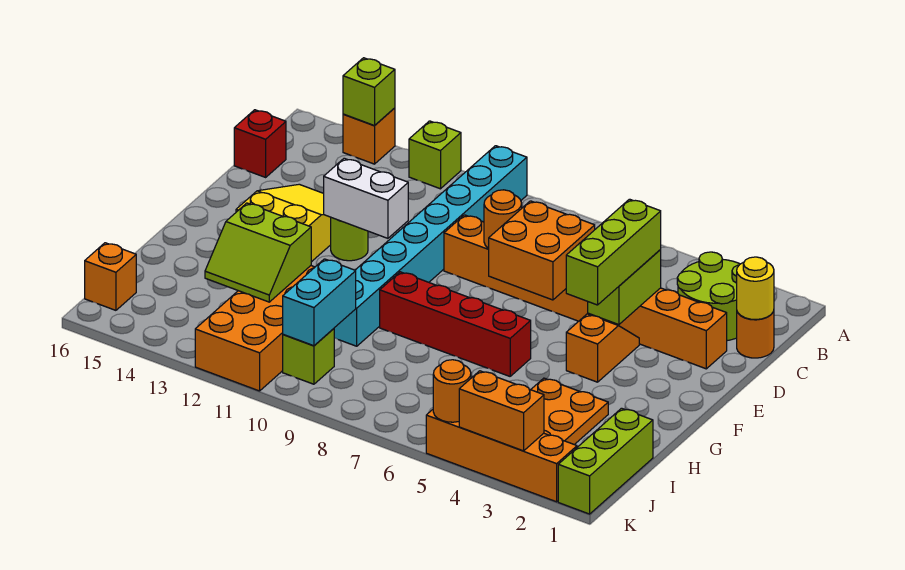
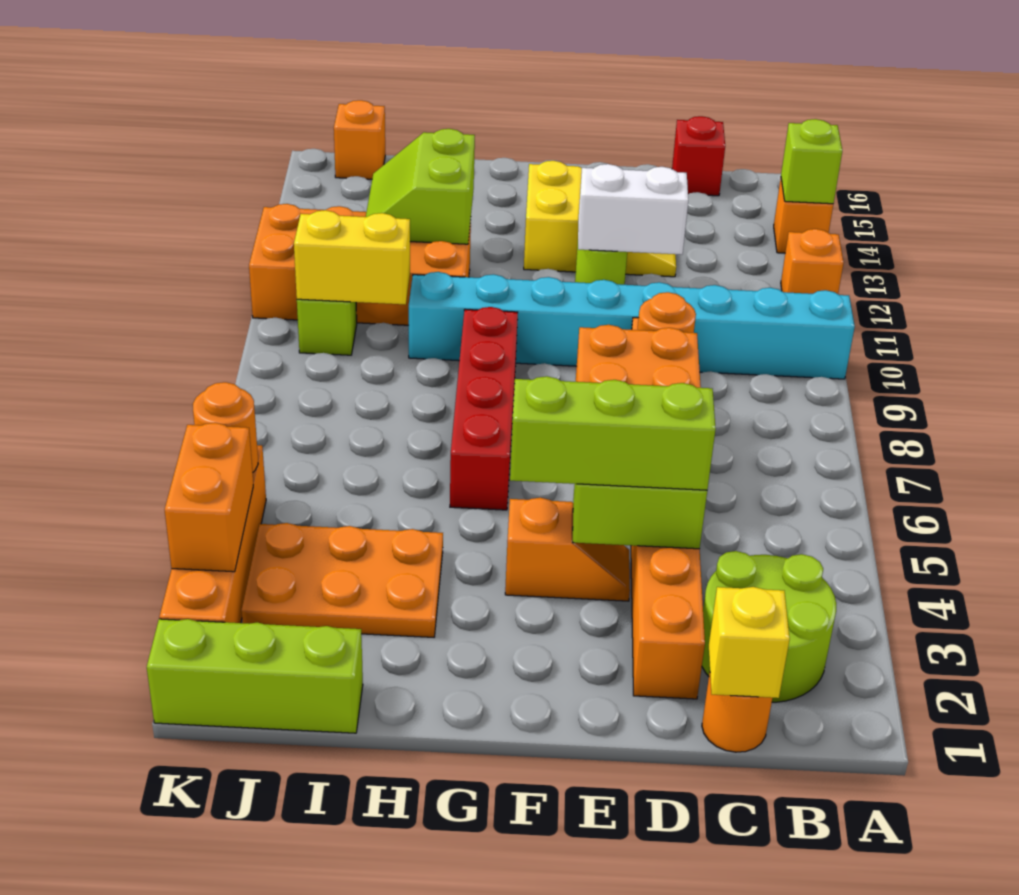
lime 1x1 brick [409,121,461,189] -> orange 1x1 brick [781,229,844,294]
yellow 1x1 round brick [737,257,774,320] -> yellow 1x1 brick [709,587,790,698]
white 1x2 brick [324,158,408,238] -> white 1x2 brick turned to [578,164,688,254]
cyan 1x2 brick [283,259,356,346] -> yellow 1x2 brick [294,210,410,304]

